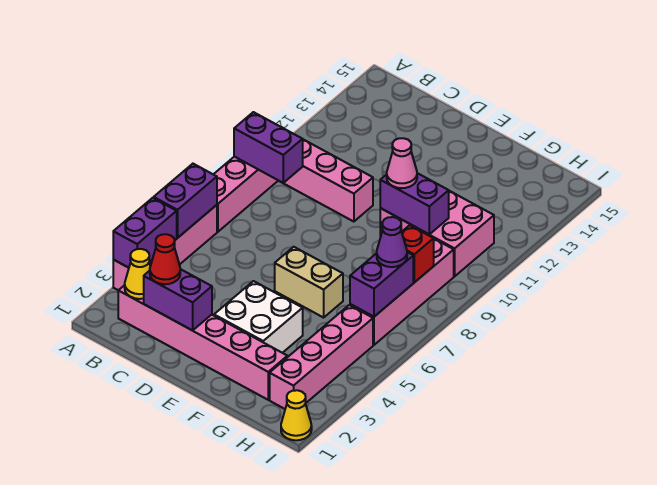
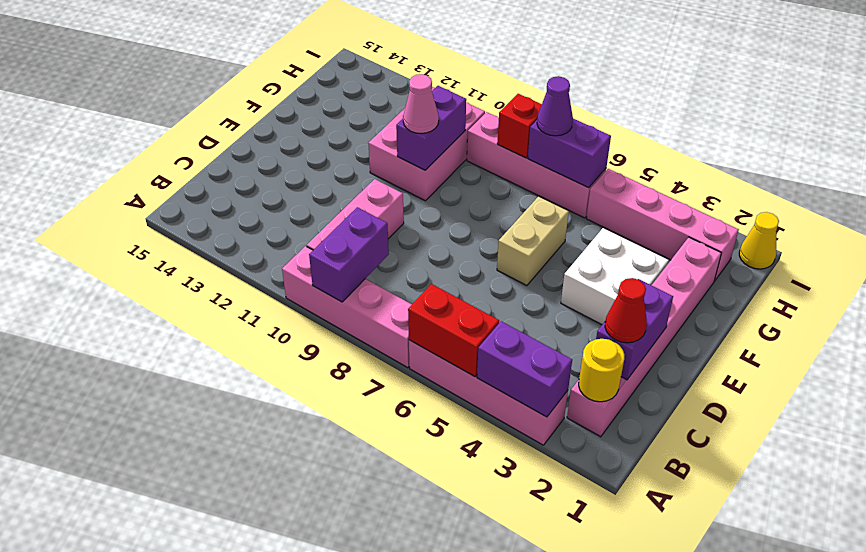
purple 1x2 brick [154,164,217,238] -> red 1x2 brick [408,284,499,377]
yellow 1x1 cone [125,249,150,299] -> yellow 1x1 round brick [579,339,624,402]

